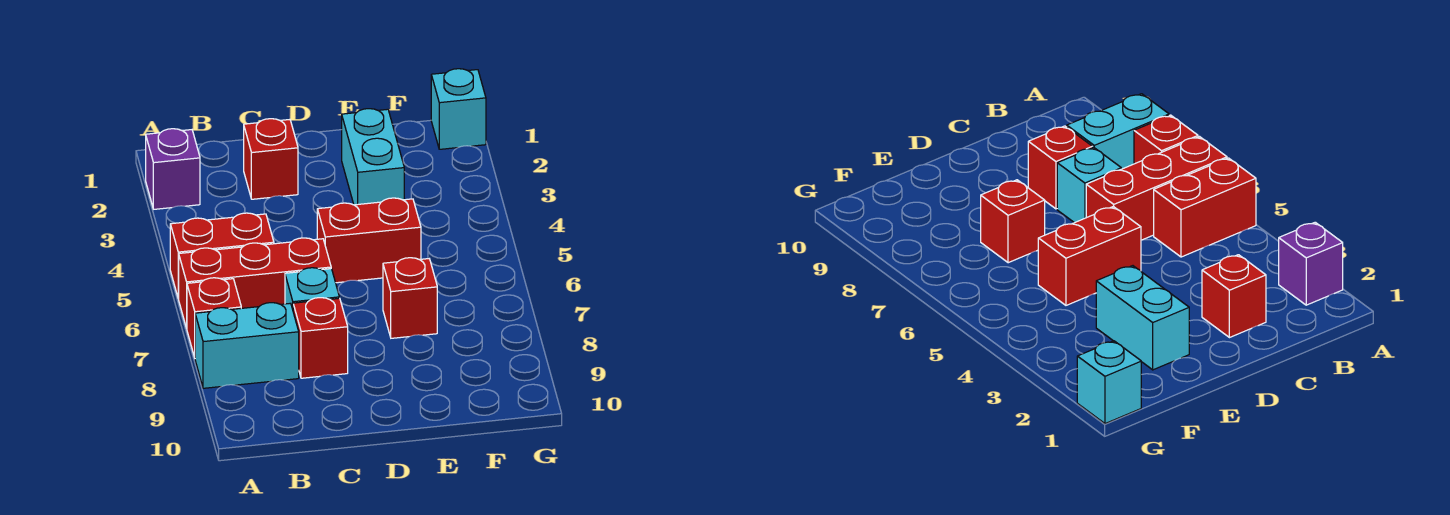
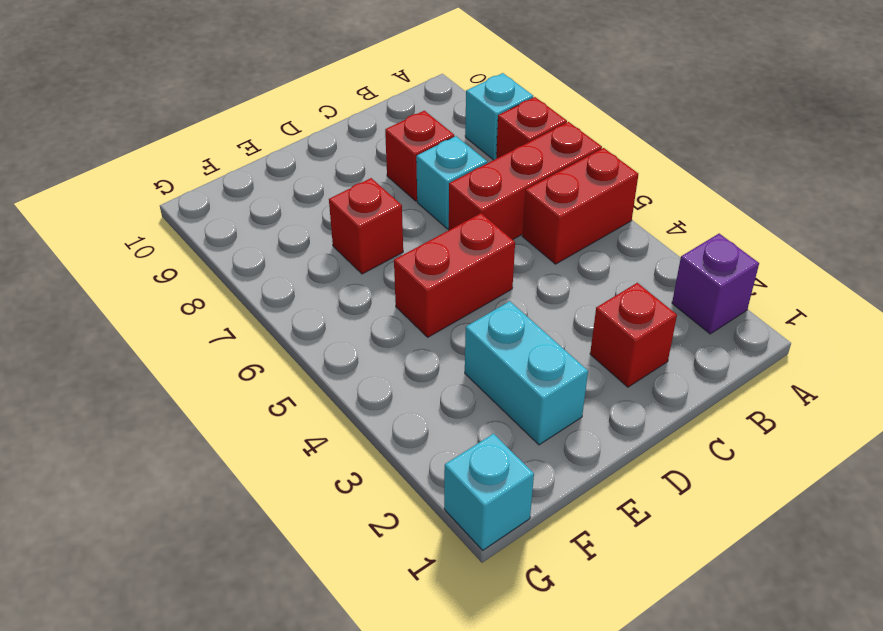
cyan 1x2 brick [195,303,299,388] -> cyan 1x1 brick [465,73,533,160]

